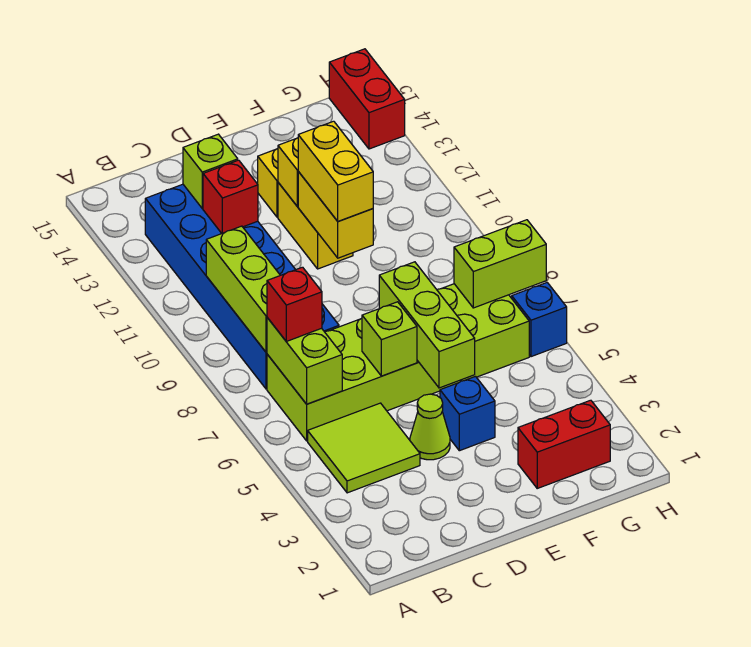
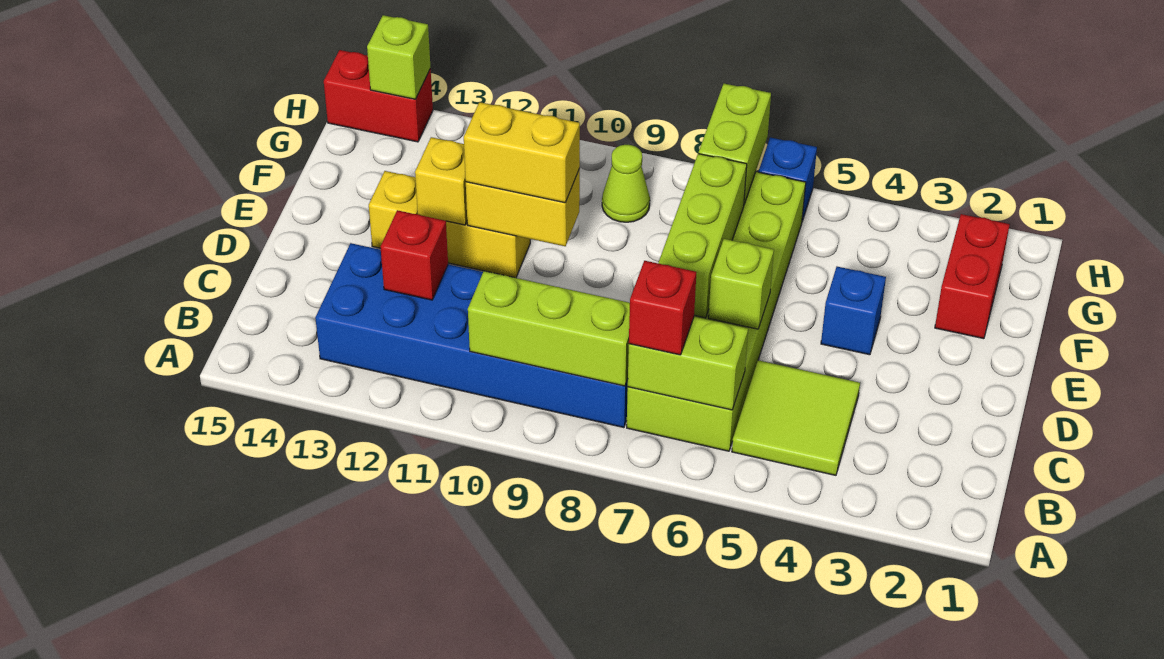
lime 1x1 brick [183,134,238,208] -> lime 1x1 brick moved to [367,15,431,99]
lime 1x1 cone [410,394,450,460] -> lime 1x1 cone moved to [602,145,650,222]
lime 1x3 brick [379,262,475,388] -> lime 1x3 brick turned to [658,154,747,318]

